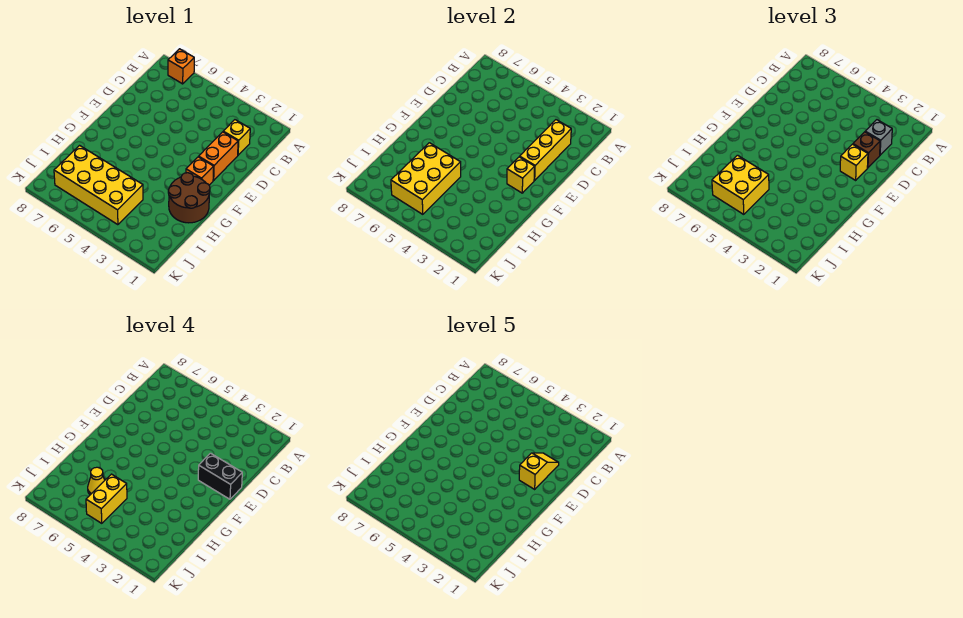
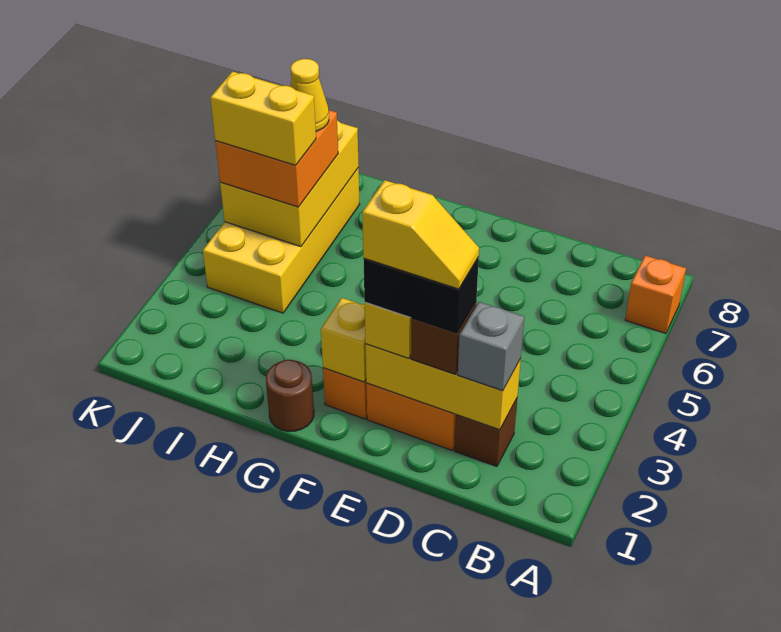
yellow 1x1 brick [223,120,250,155] -> brown 1x1 brick [454,399,517,466]
black 1x2 brick [198,453,242,499] -> black 1x2 brick turned to [363,257,479,333]
brown 2x2 round brick [168,173,210,223] -> brown 1x1 round brick [266,360,314,431]
yellow 2x3 brick [391,143,461,214] -> yellow 2x3 brick turned to [220,121,359,247]
yellow 2x2 brick [712,155,769,214] -> orange 2x2 brick [215,110,338,207]

